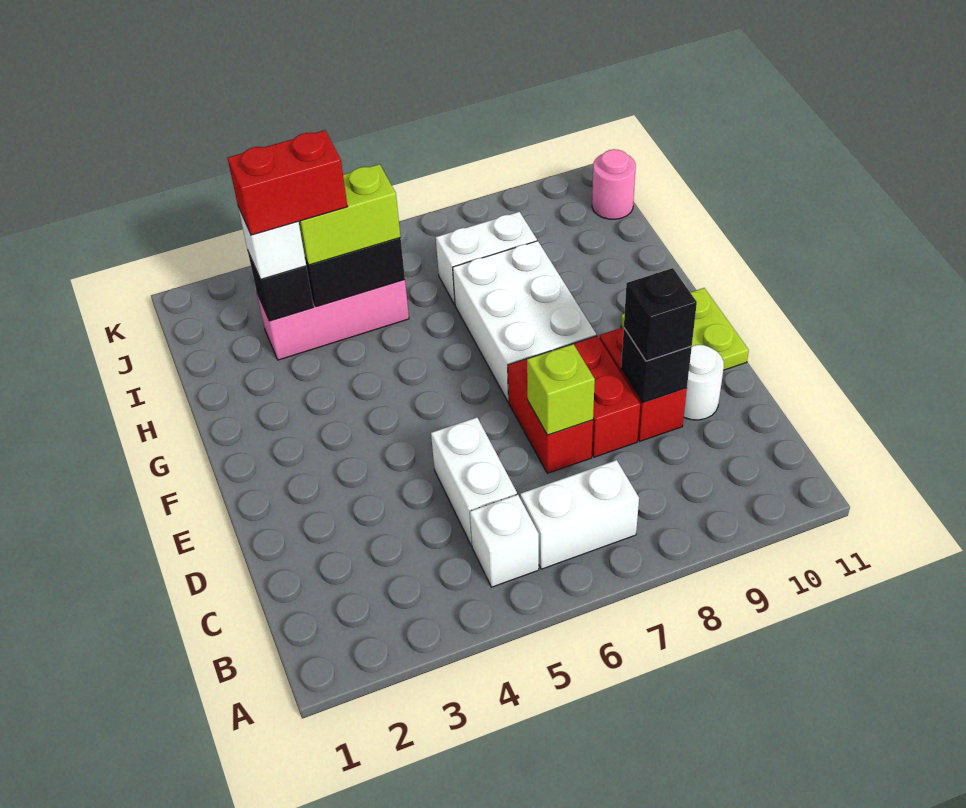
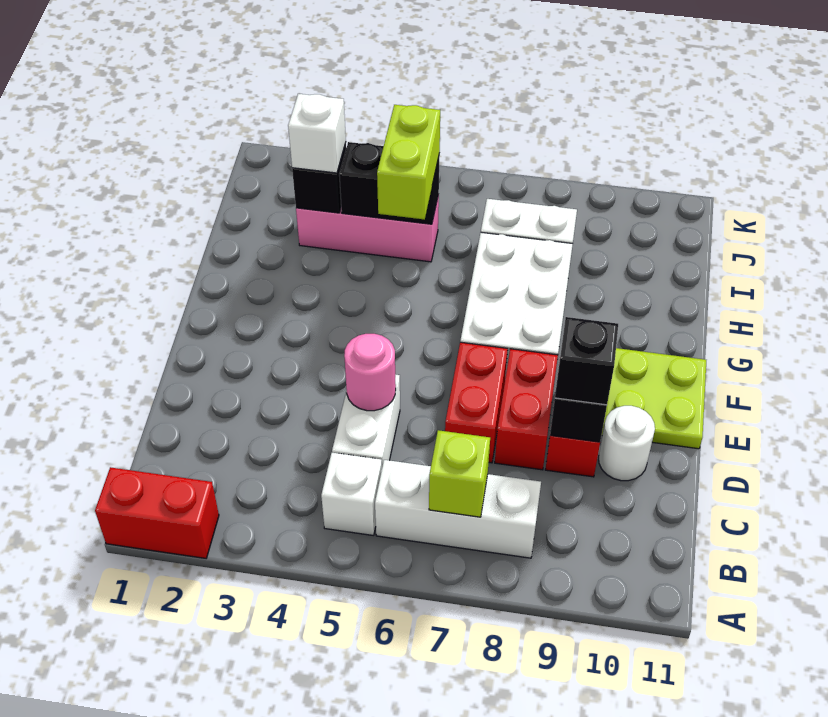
white 1x2 brick [520,460,639,569] -> white 1x3 brick [375,460,541,558]
lime 1x1 brick [527,344,595,435] -> lime 1x1 brick moved to [429,430,490,517]
red 1x2 brick [228,130,348,235] -> red 1x2 brick moved to [95,467,219,558]
lime 1x2 brick [298,164,401,265] -> lime 1x2 brick turned to [377,105,440,219]
pink 1x1 round brick [592,149,636,219] -> pink 1x1 round brick moved to [344,334,396,411]

